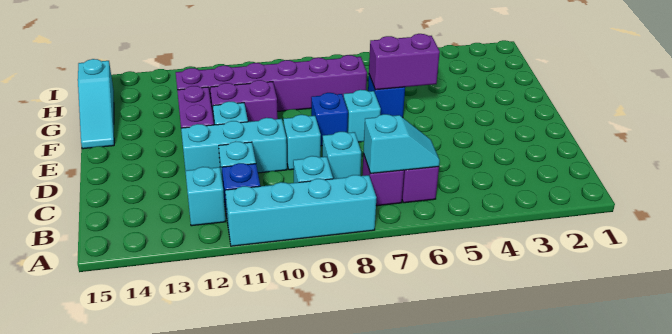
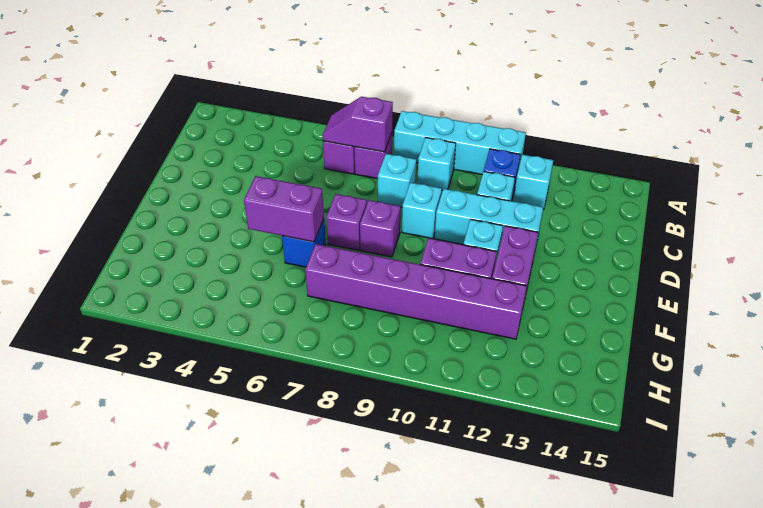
cyan 1x2 slope [364,114,440,173] -> purple 1x2 slope [323,97,393,152]
cyan 1x1 brick [344,90,381,142] -> purple 1x1 brick [326,194,367,250]
blue 1x1 brick [311,93,348,146] -> purple 1x1 brick [360,200,400,257]
cyan 1x3 slope [78,59,114,149] -> none

